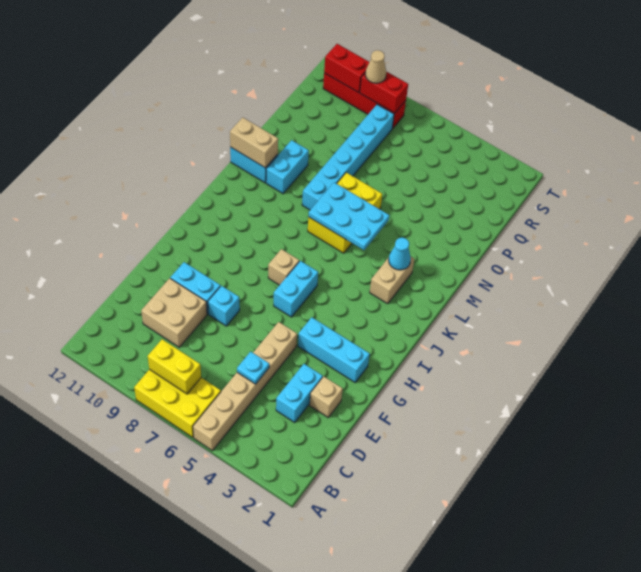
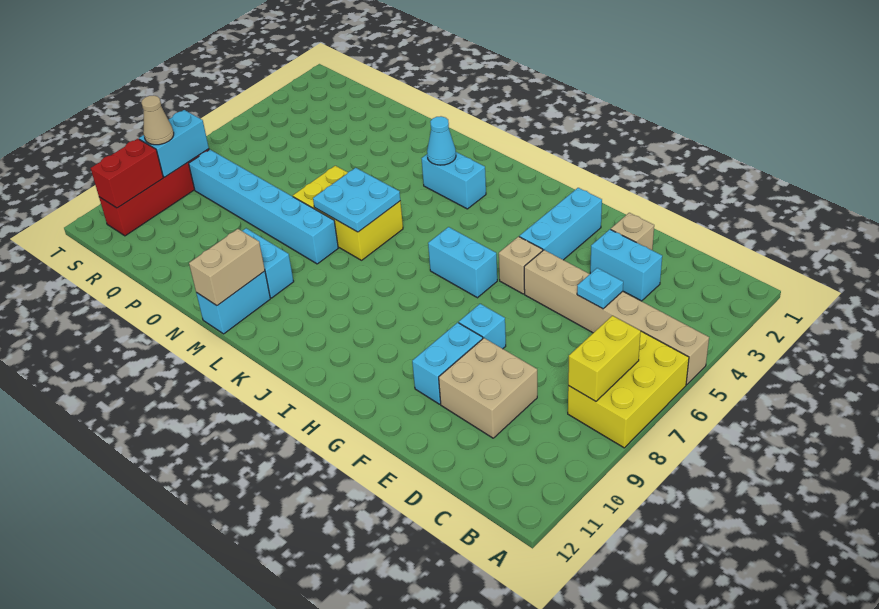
tan 1x1 brick [268,249,299,285] -> tan 1x1 brick moved to [499,237,543,294]
tan 1x2 brick [370,257,414,304] -> cyan 1x2 brick [421,152,486,209]
cyan 2x3 plate [308,182,389,250] -> cyan 2x2 plate [313,168,400,232]
red 1x2 brick [360,72,408,113] -> cyan 1x2 brick [139,110,209,177]

